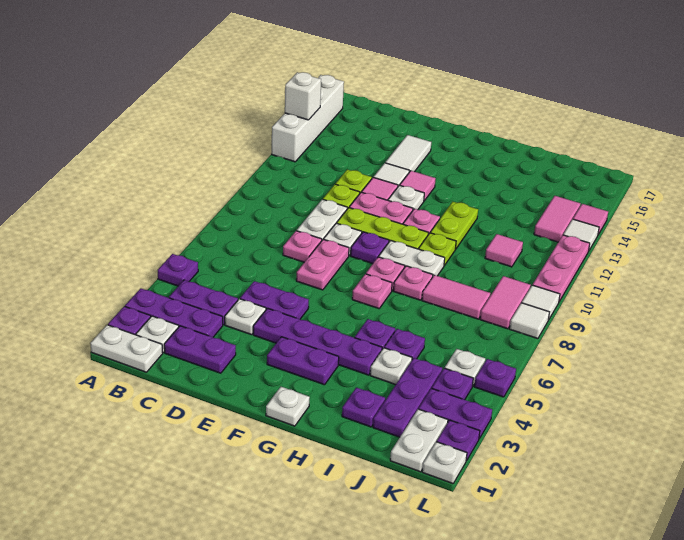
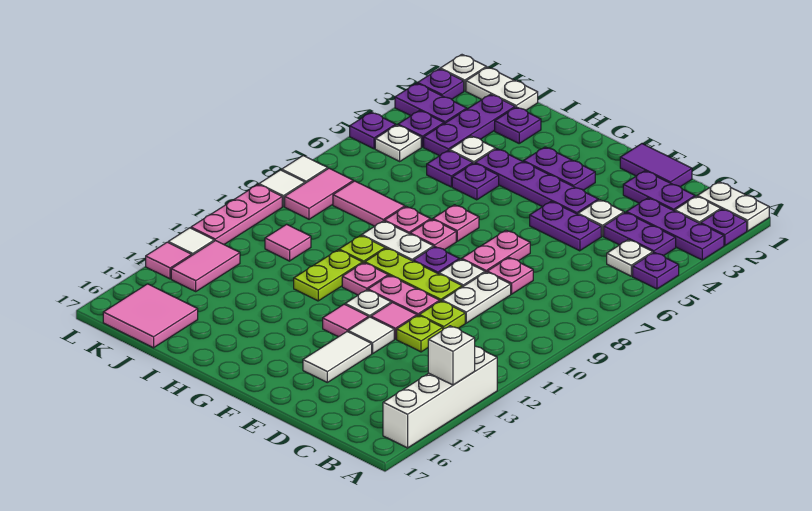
none -> purple 1x2 tile [620,144,692,187]
white 1x1 plate [266,387,310,426] -> white 1x1 plate moved to [607,240,653,276]
none -> pink 2x2 tile [103,284,198,348]
white 1x2 plate [390,409,448,472] -> white 1x2 plate turned to [466,67,538,110]

